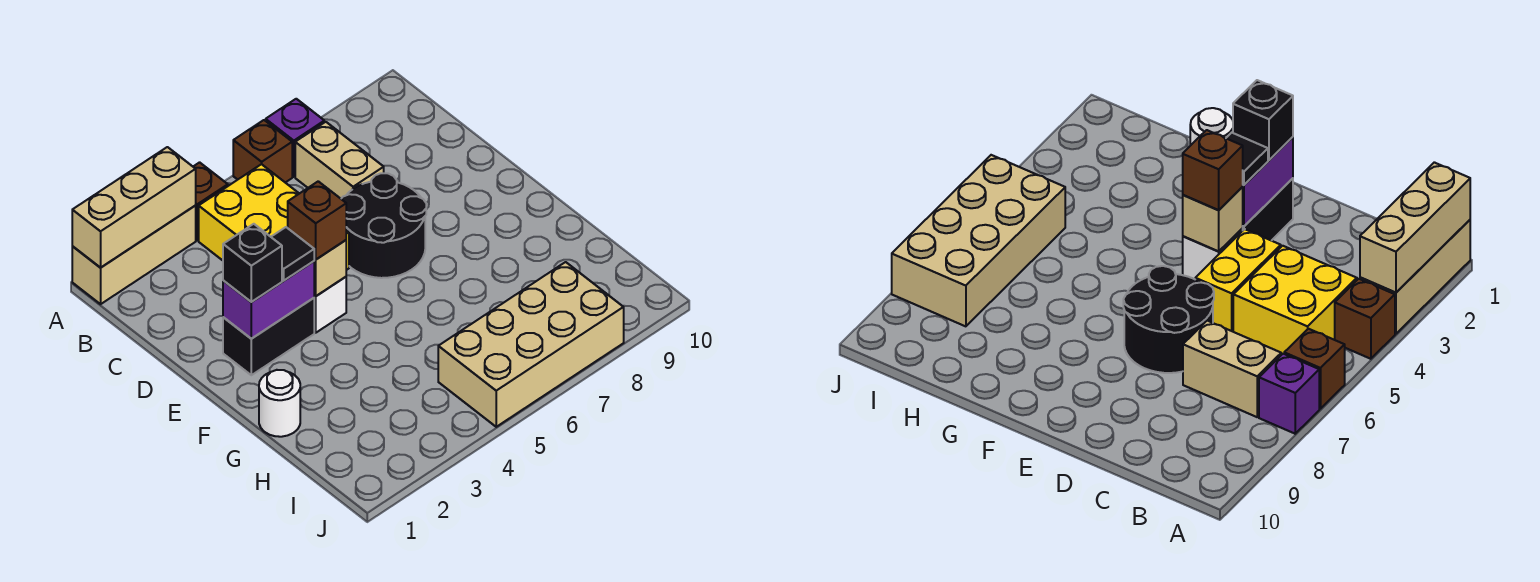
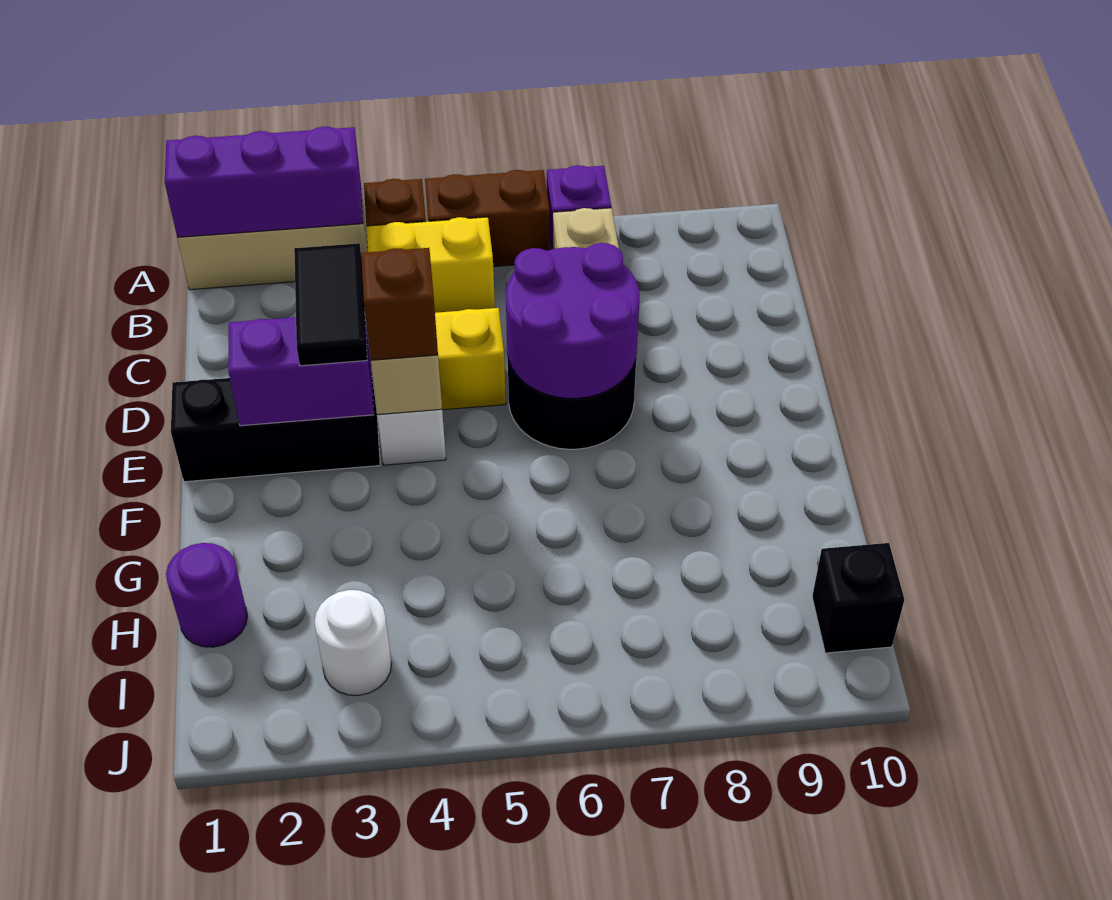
tan 1x3 brick [72,147,196,267] -> purple 1x3 brick [165,127,363,237]
brown 1x1 brick [233,120,292,183] -> brown 1x2 brick [425,170,550,267]
yellow 2x2 brick [199,164,299,260] -> yellow 1x2 brick [366,217,495,313]
none -> purple 2x2 round brick [506,243,639,398]
black 1x2 brick [223,298,314,375] -> black 1x3 brick [171,369,380,482]
black 1x1 brick [223,224,282,302] -> black 1x1 brick moved to [812,543,904,653]
black 1x1 tile [271,227,314,281] -> black 1x2 tile [294,243,367,366]
white 1x1 round brick [259,370,300,437] -> white 1x1 round brick moved to [314,590,392,695]
none -> purple 1x1 round brick [166,543,247,647]
tan 2x4 brick [438,262,624,427] -> none

